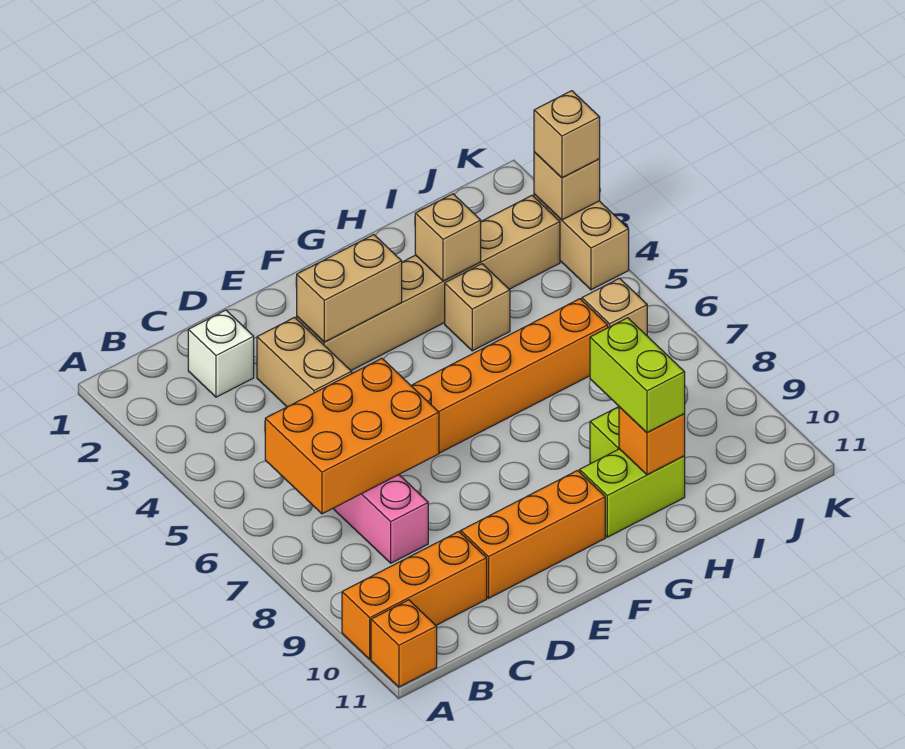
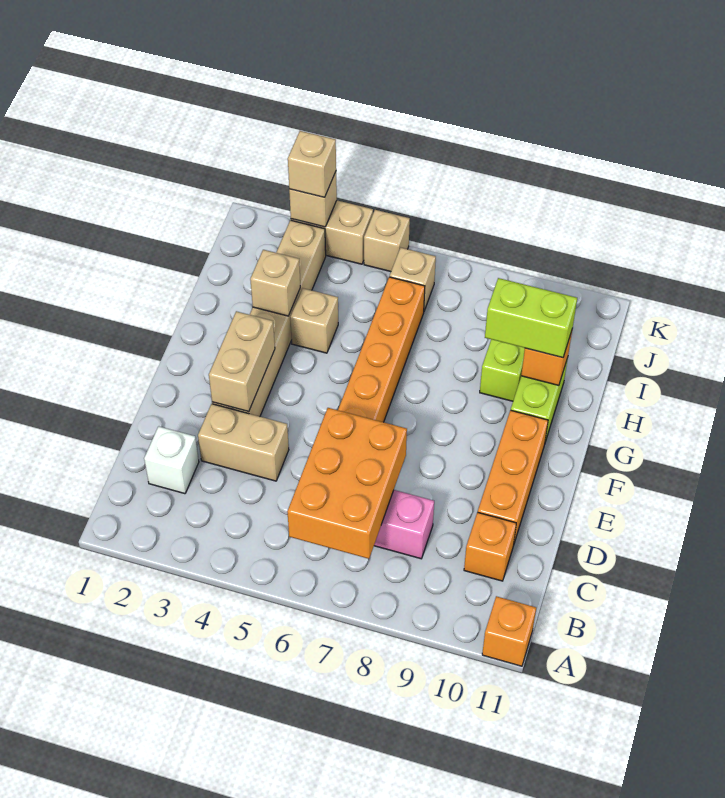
orange 1x3 brick [342,532,487,659] -> orange 1x1 brick [464,512,516,581]
none -> tan 1x1 brick [364,210,410,272]

